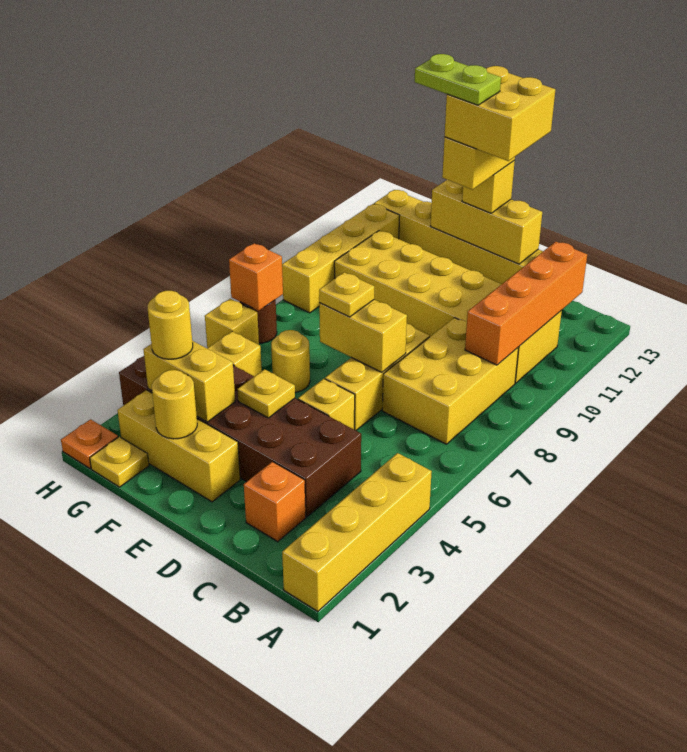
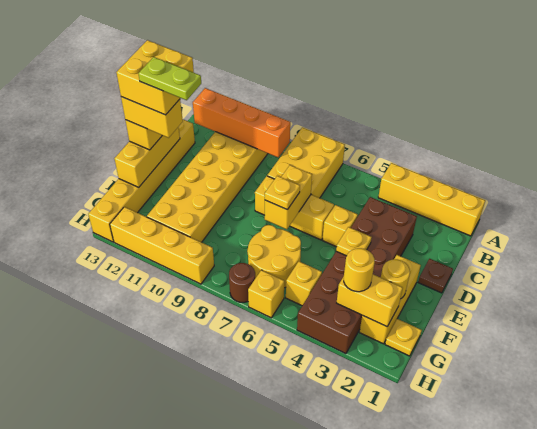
yellow 2x3 brick [382,318,519,444] -> yellow 2x3 brick turned to [267,127,345,198]
orange 1x1 brick [244,462,306,542] -> none
none -> brown 1x1 plate [418,259,453,293]
lime 1x2 plate [415,54,501,105] -> lime 1x2 plate turned to [138,57,201,100]
yellow 1x2 brick [143,341,235,422] -> yellow 1x2 brick turned to [337,275,403,327]
yellow 1x1 round brick [271,330,310,393] -> yellow 2x2 round brick [247,225,301,288]
orange 1x1 plate [61,419,118,469] -> none
orange 1x1 brick [229,243,283,311] -> none

